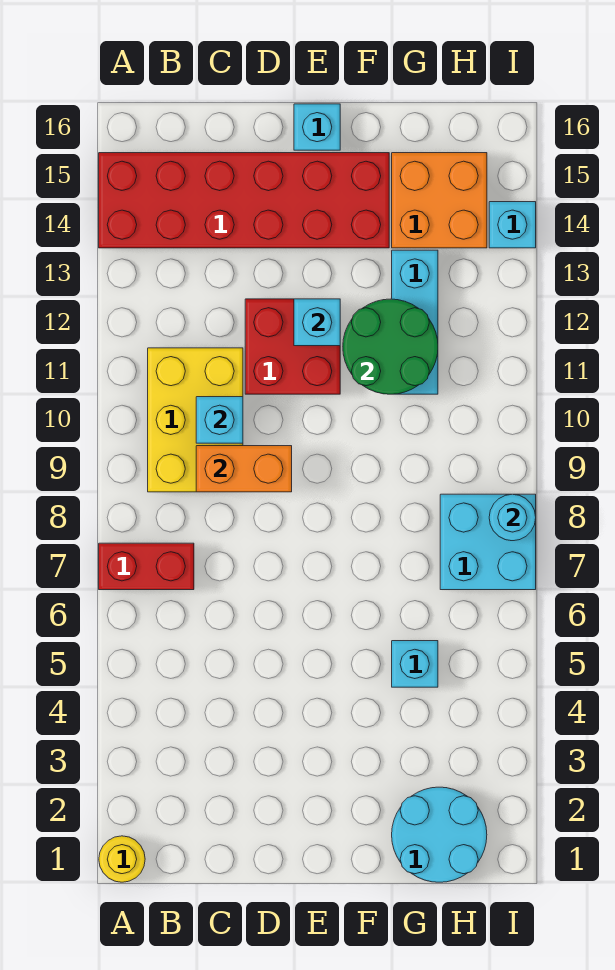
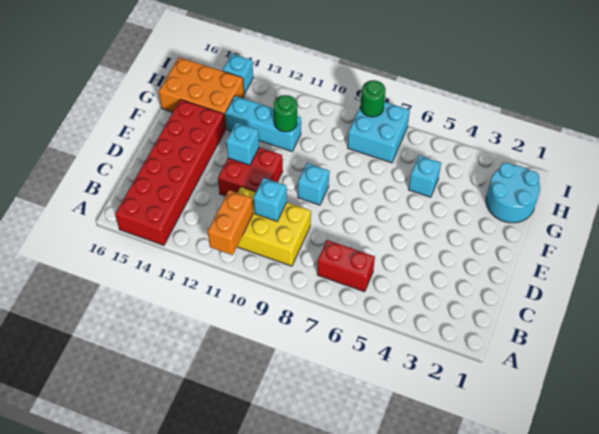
yellow 1x1 round brick [99,836,145,882] -> none
red 1x2 brick [99,543,194,590] -> red 1x2 brick turned to [317,240,375,292]
orange 1x2 brick [196,446,292,492] -> orange 1x2 brick moved to [208,190,253,255]
cyan 1x1 brick [294,104,340,150] -> cyan 1x1 brick moved to [298,163,329,205]
green 2x2 round brick [343,299,438,394] -> green 1x1 round brick [274,95,297,132]
orange 2x2 brick [392,153,487,248] -> orange 2x3 brick [159,57,244,130]
cyan 1x1 round brick [489,494,536,541] -> green 1x1 round brick [361,80,386,117]

